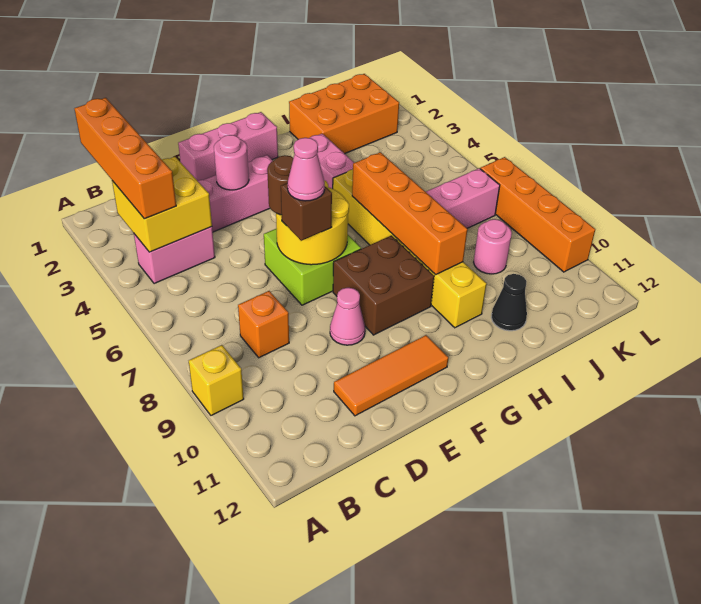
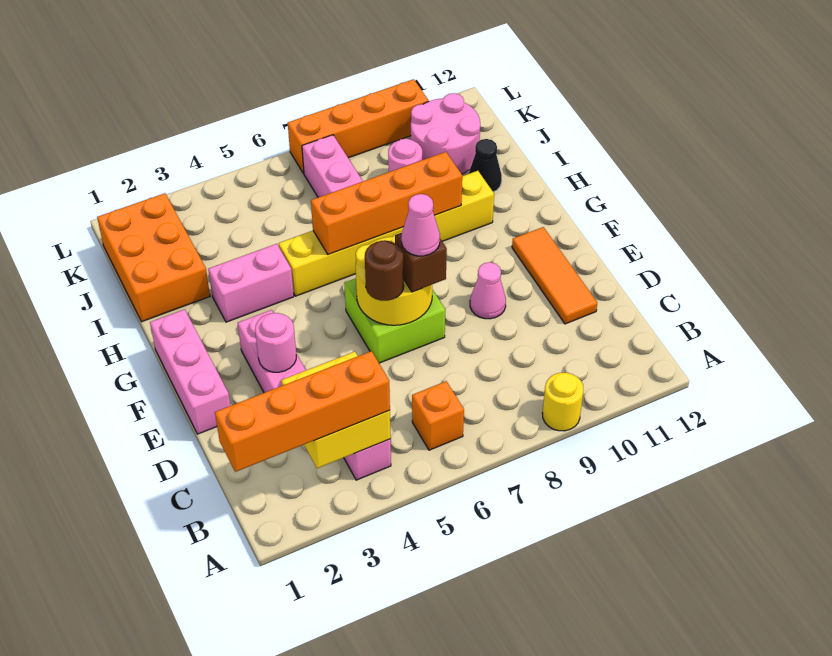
yellow 1x1 brick [189,345,244,415] -> yellow 1x1 round brick [542,373,583,431]
orange 1x1 brick [238,291,289,358] -> orange 1x1 brick moved to [412,381,464,450]
brown 2x2 brick [333,235,434,335] -> none
none -> pink 2x2 round brick [411,93,480,174]

